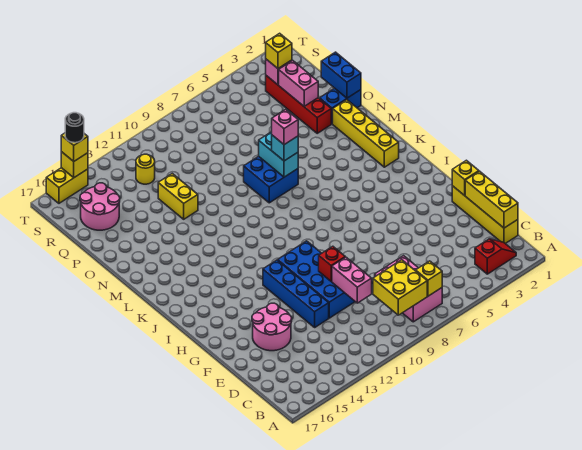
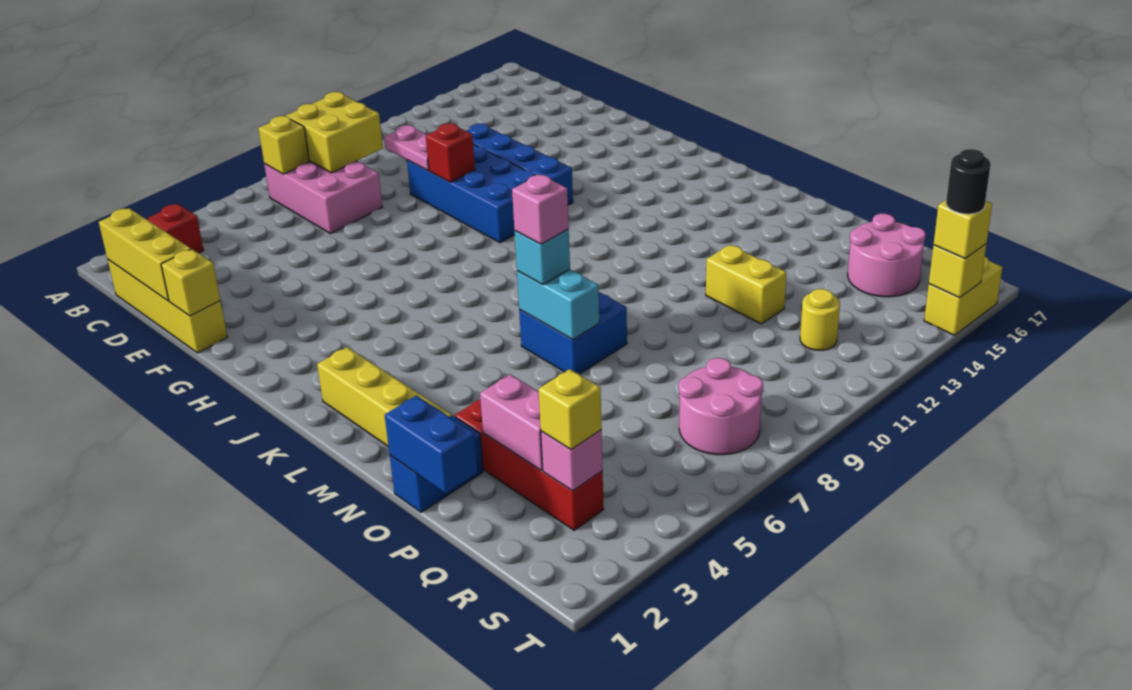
pink 1x2 brick [332,257,372,303] -> pink 1x2 plate [384,125,429,171]
pink 2x2 round brick [252,303,292,351] -> pink 2x2 round brick moved to [679,358,763,455]

